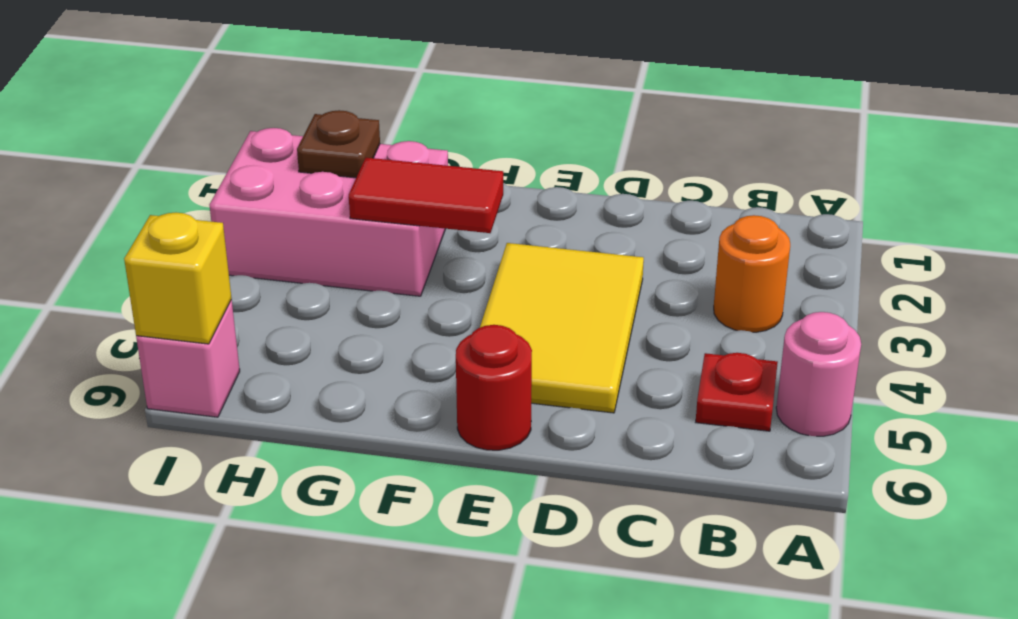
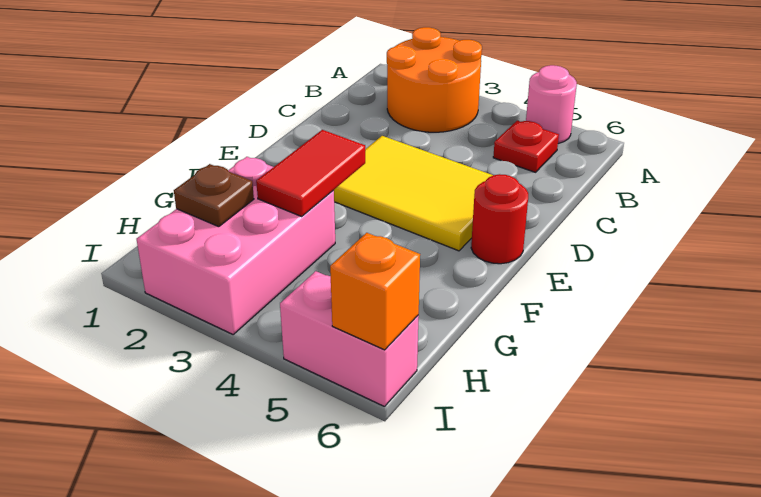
orange 1x1 round brick [714,215,790,332] -> orange 2x2 round brick [387,27,482,132]
pink 1x1 brick [136,300,240,417] -> pink 1x2 brick [280,271,419,407]
yellow 1x1 brick [124,213,232,344] -> orange 1x1 brick [330,233,420,350]

